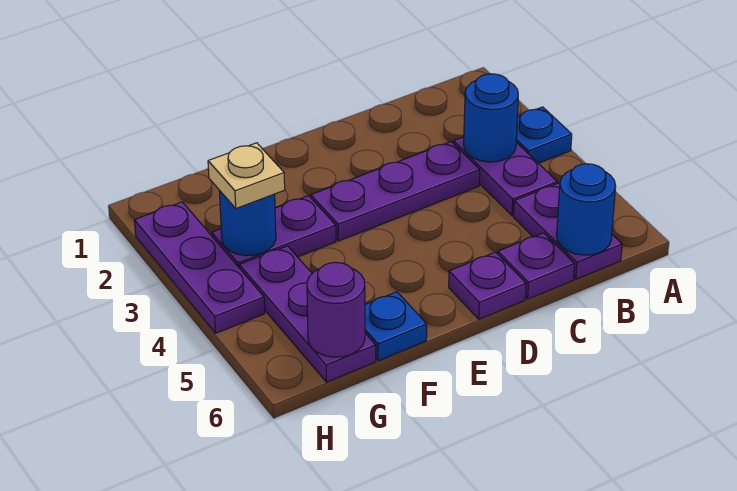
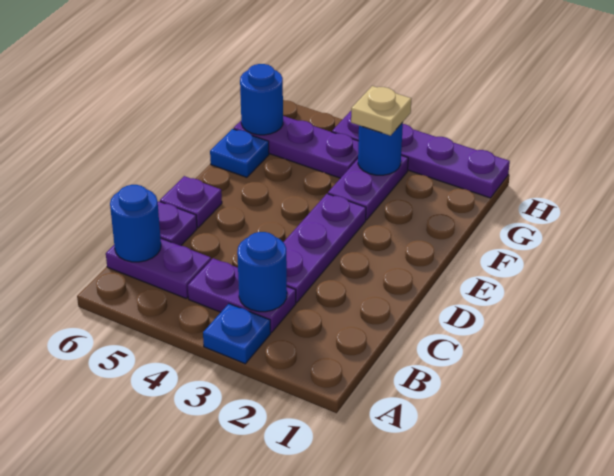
purple 1x1 round brick [307,262,365,357] -> blue 1x1 round brick [240,64,283,135]
purple 1x3 plate [134,202,265,333] -> purple 1x4 plate [332,111,510,198]

